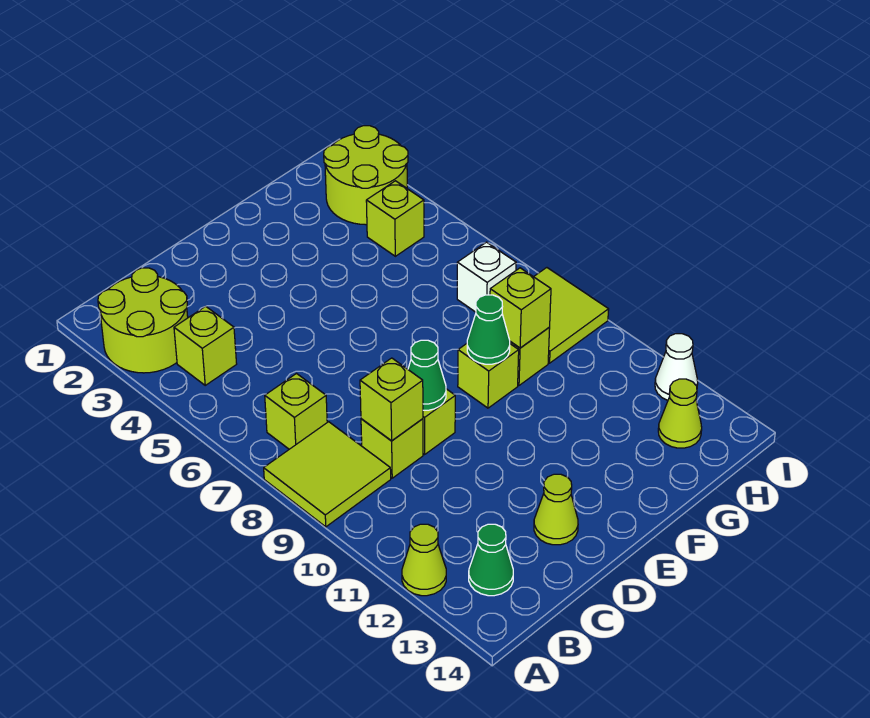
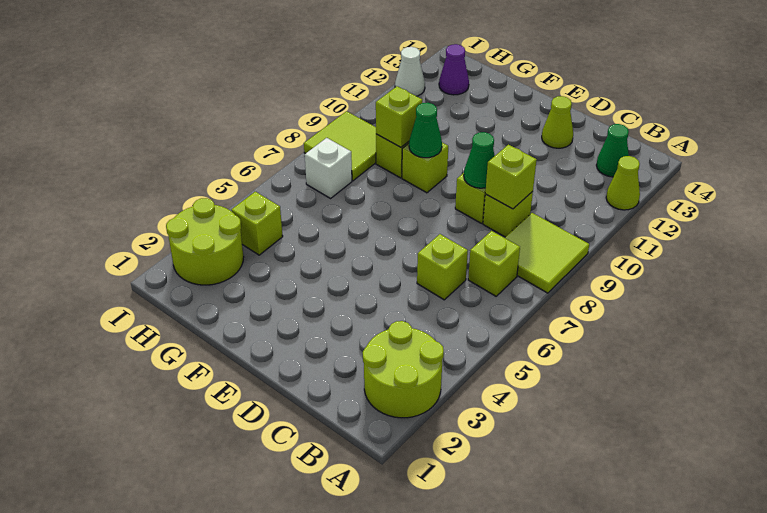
lime 1x1 brick [174,306,237,385] -> lime 1x1 brick moved to [417,234,468,300]
lime 1x1 cone [658,379,702,448] -> purple 1x1 cone [439,44,469,95]

